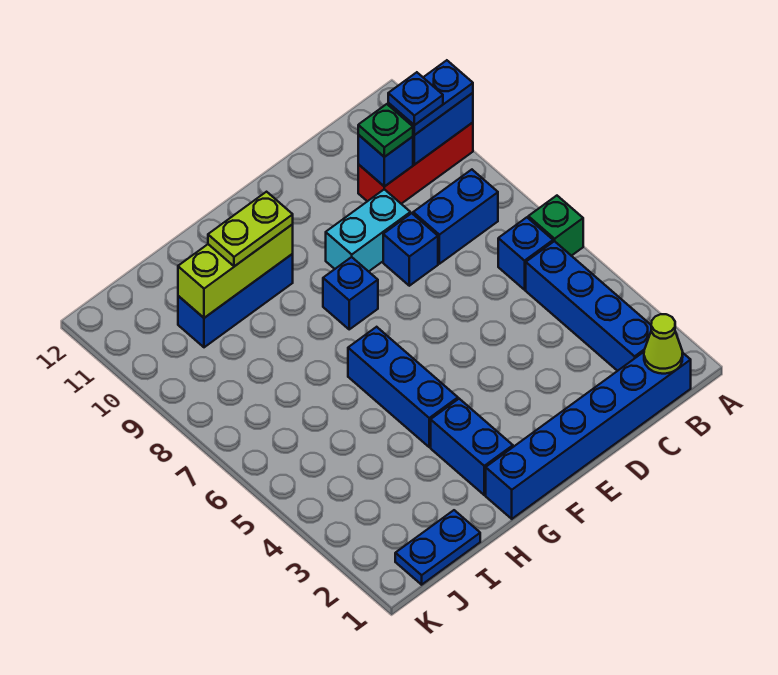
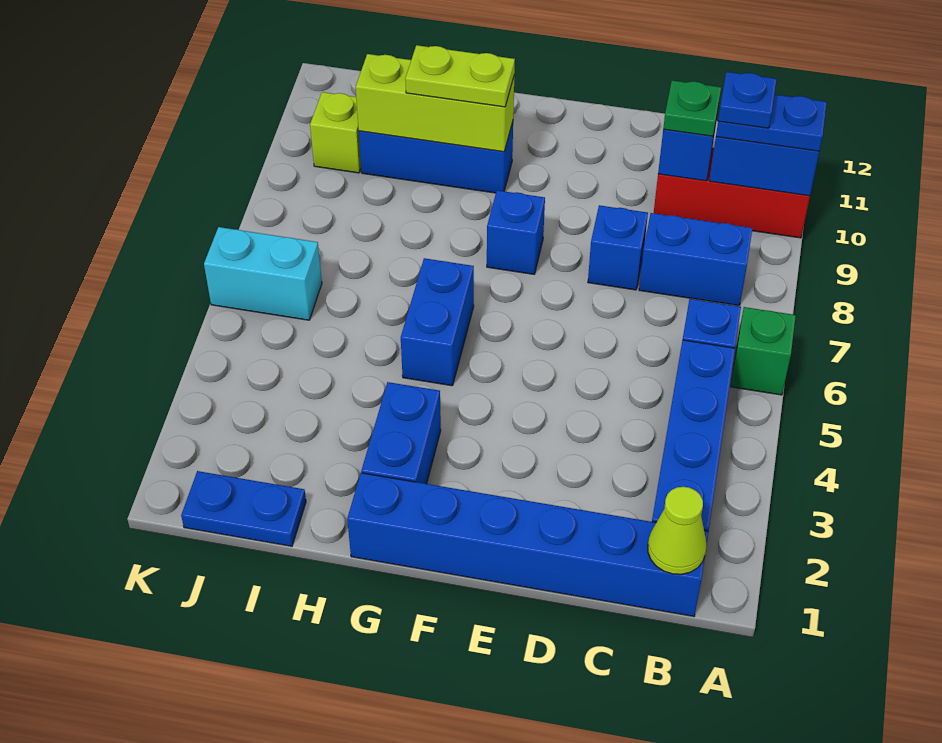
cyan 1x2 brick [326,189,410,272] -> cyan 1x2 brick moved to [204,227,322,320]
blue 1x3 brick [348,327,458,447] -> blue 1x2 brick [401,258,474,386]
none -> lime 1x1 brick [310,92,361,173]

